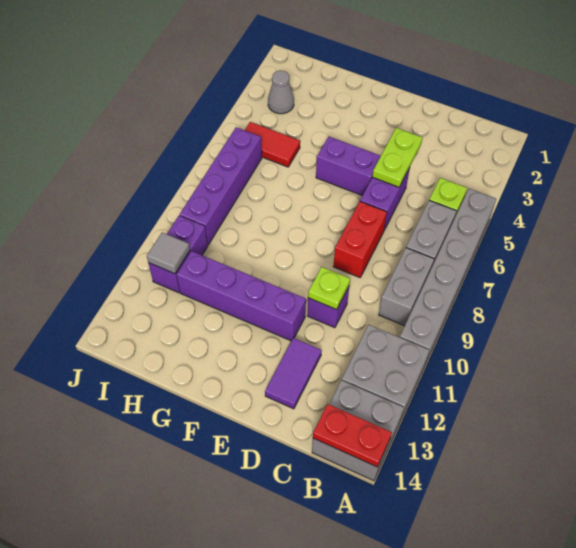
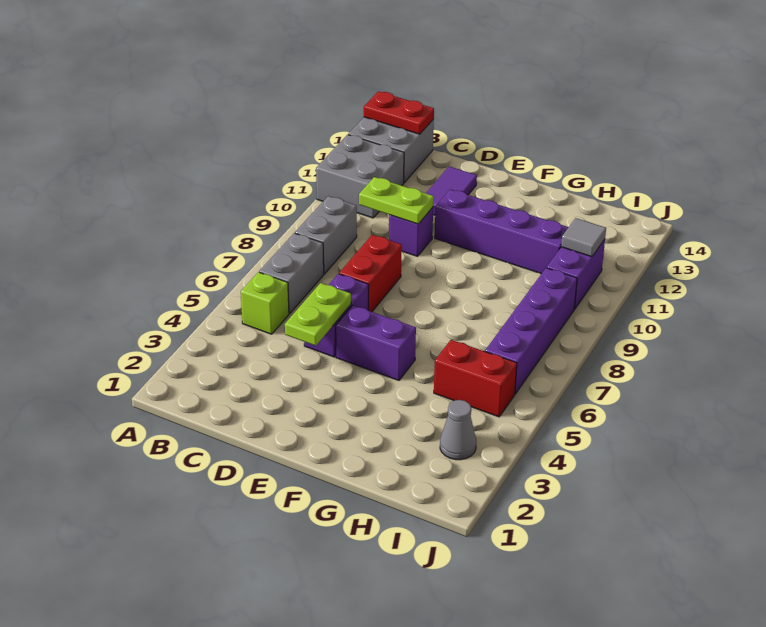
grey 1x6 brick [400,189,496,362] -> none
lime 1x1 plate [308,267,350,310] -> lime 1x2 plate [359,177,434,224]
red 1x2 tile [245,122,300,167] -> red 1x2 brick [434,340,517,417]

